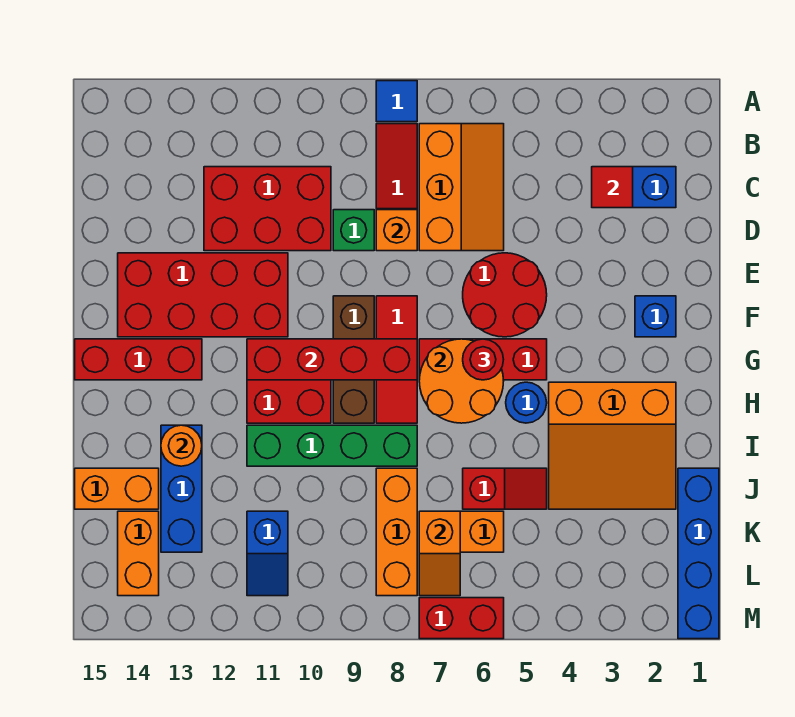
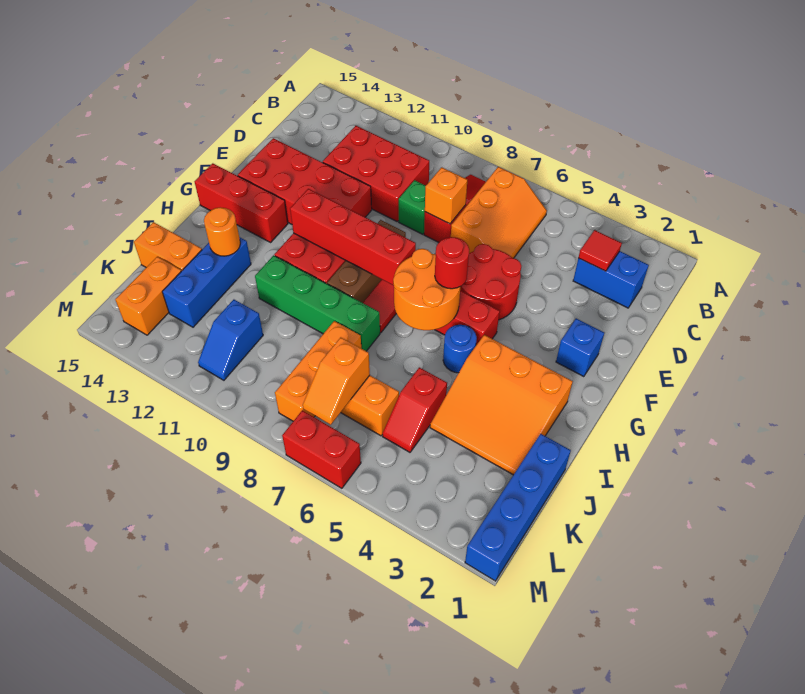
blue 1x1 tile [376,81,417,122] -> none
red 1x2 slope [463,468,547,509] -> red 1x2 slope turned to [382,367,447,452]

